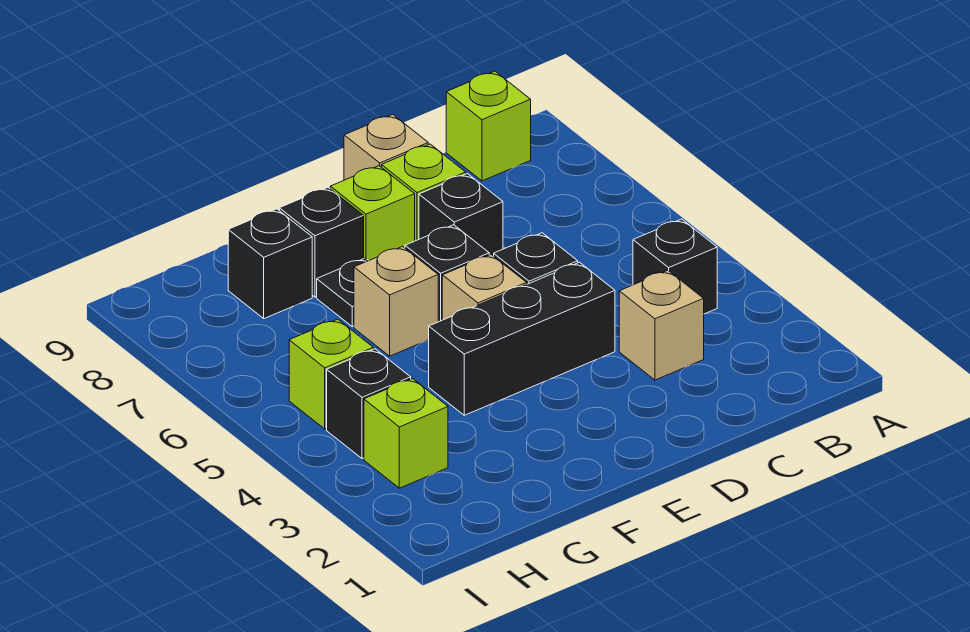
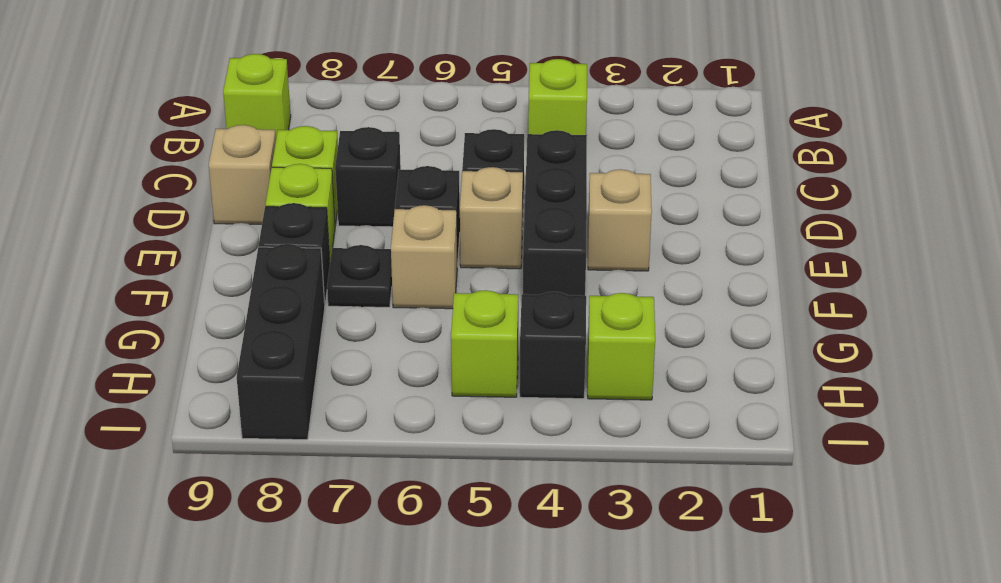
black 1x1 brick [633,219,717,314] -> lime 1x1 brick [528,59,587,135]
tan 1x1 brick [619,270,704,380] -> tan 1x1 brick moved to [588,169,652,271]
black 1x1 brick [228,209,312,319] -> black 1x3 brick [237,244,325,440]

